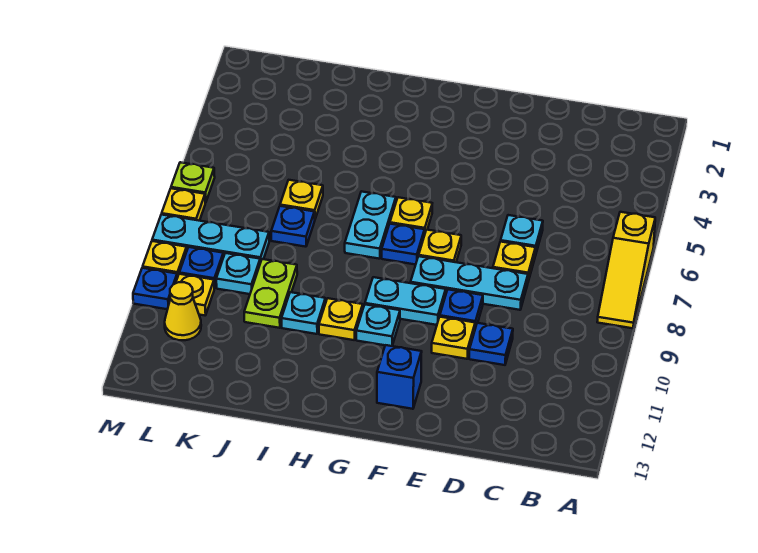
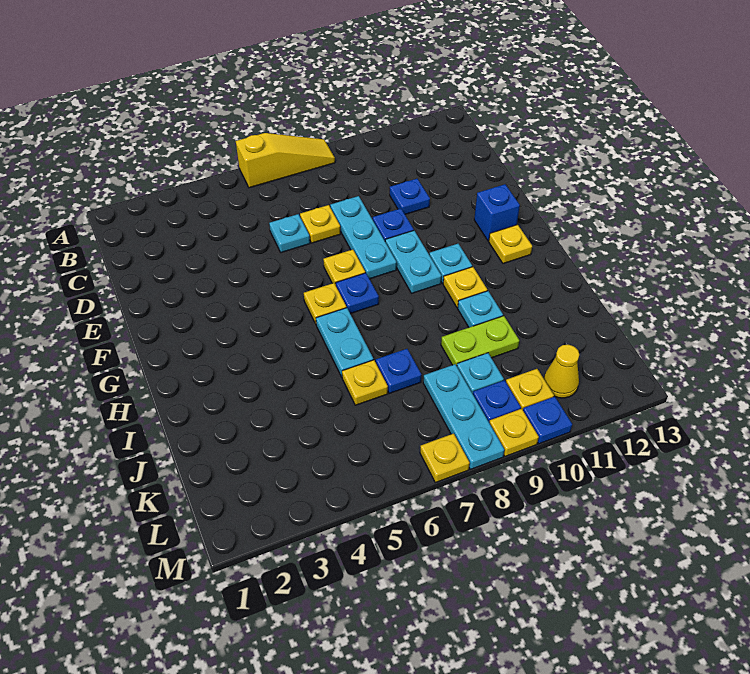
yellow 1x1 plate [432,317,475,359] -> yellow 1x1 plate moved to [489,225,532,264]
cyan 1x2 plate [345,191,396,259] -> cyan 1x2 plate turned to [316,308,373,377]
lime 1x1 plate [171,162,215,203] -> none

